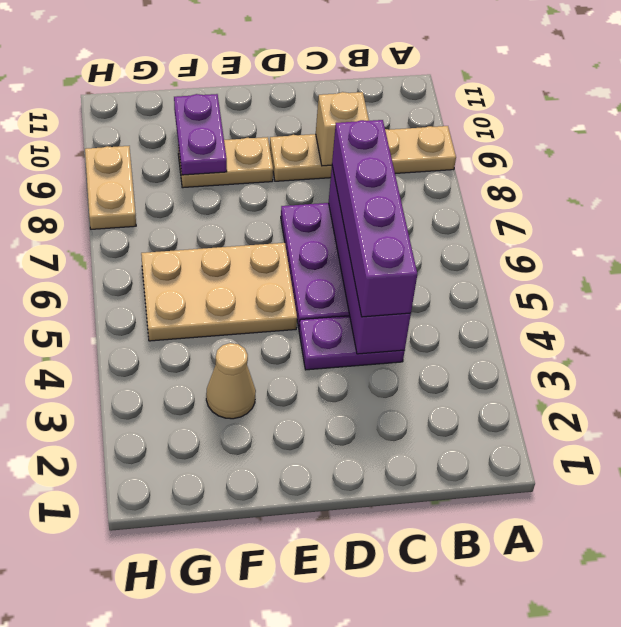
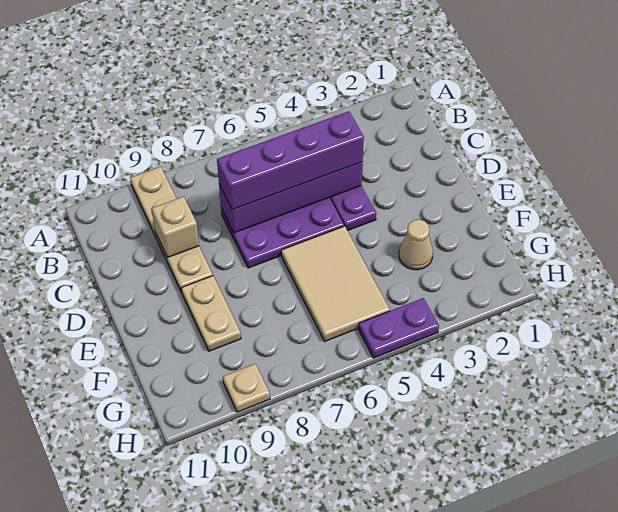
tan 2x3 plate [141,243,297,341] -> tan 2x3 tile [281,226,390,341]
purple 1x2 plate [174,94,227,175] -> purple 1x2 plate moved to [359,298,439,358]
tan 1x2 plate [85,146,136,229] -> tan 1x1 plate [223,364,270,412]

